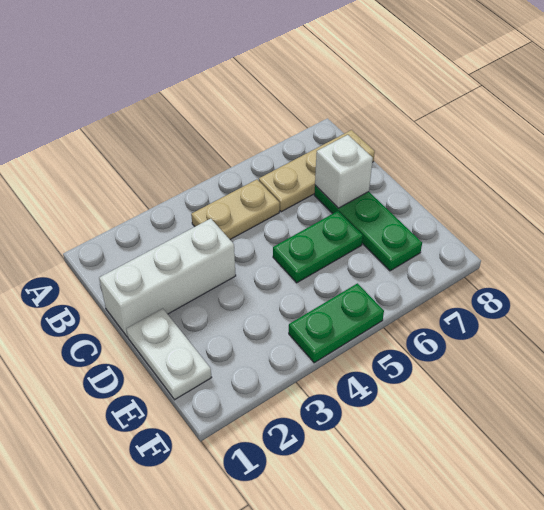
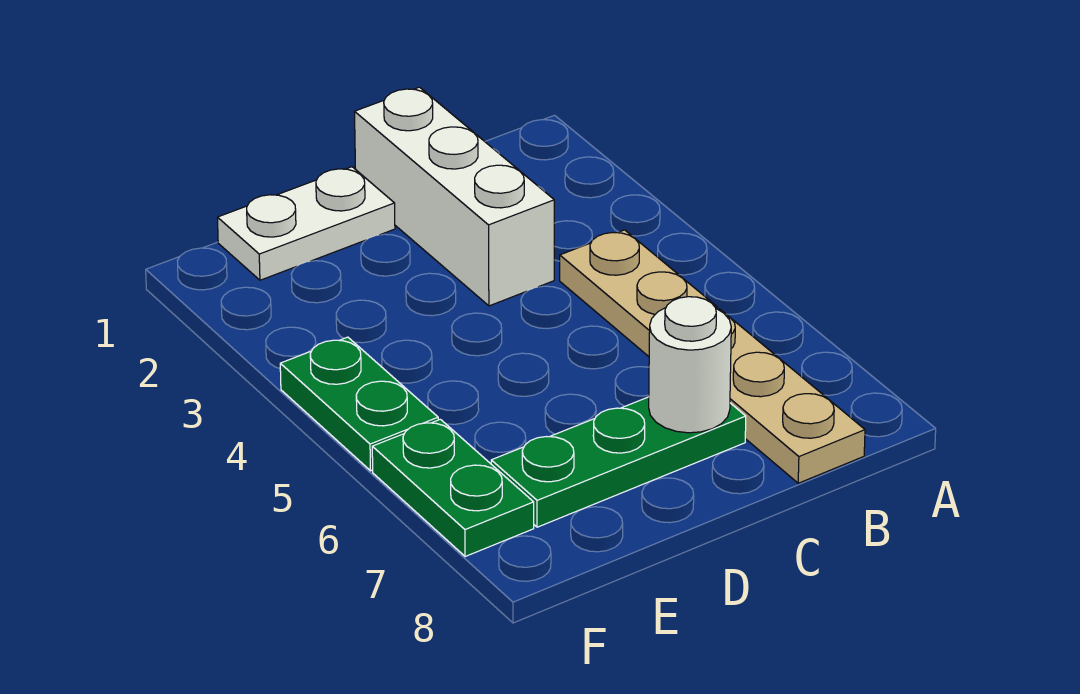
white 1x1 brick [315,135,373,208] -> white 1x1 round brick [649,297,731,433]
green 1x2 plate [273,211,363,283] -> green 1x2 plate moved to [372,419,534,557]

